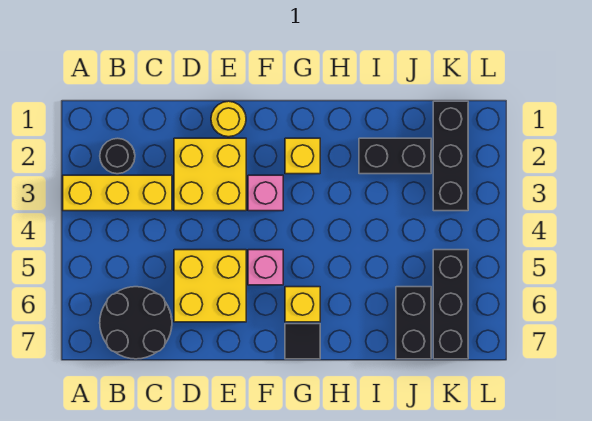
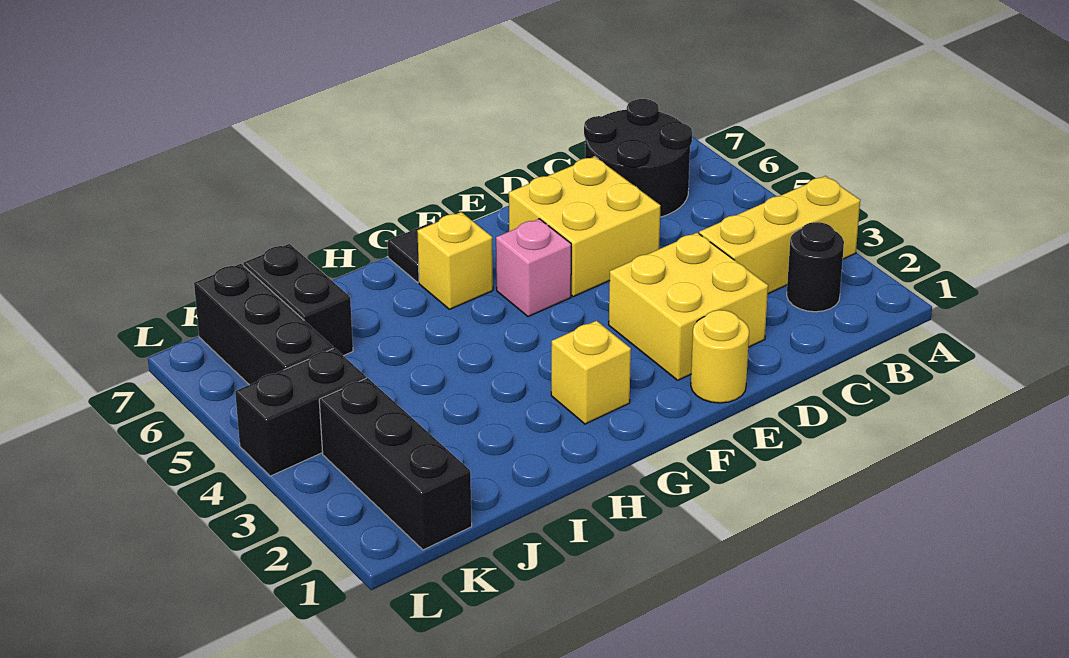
pink 1x1 brick [248,175,283,211] -> none
black 1x2 brick [359,138,431,174] -> black 1x2 brick moved to [235,348,366,476]

